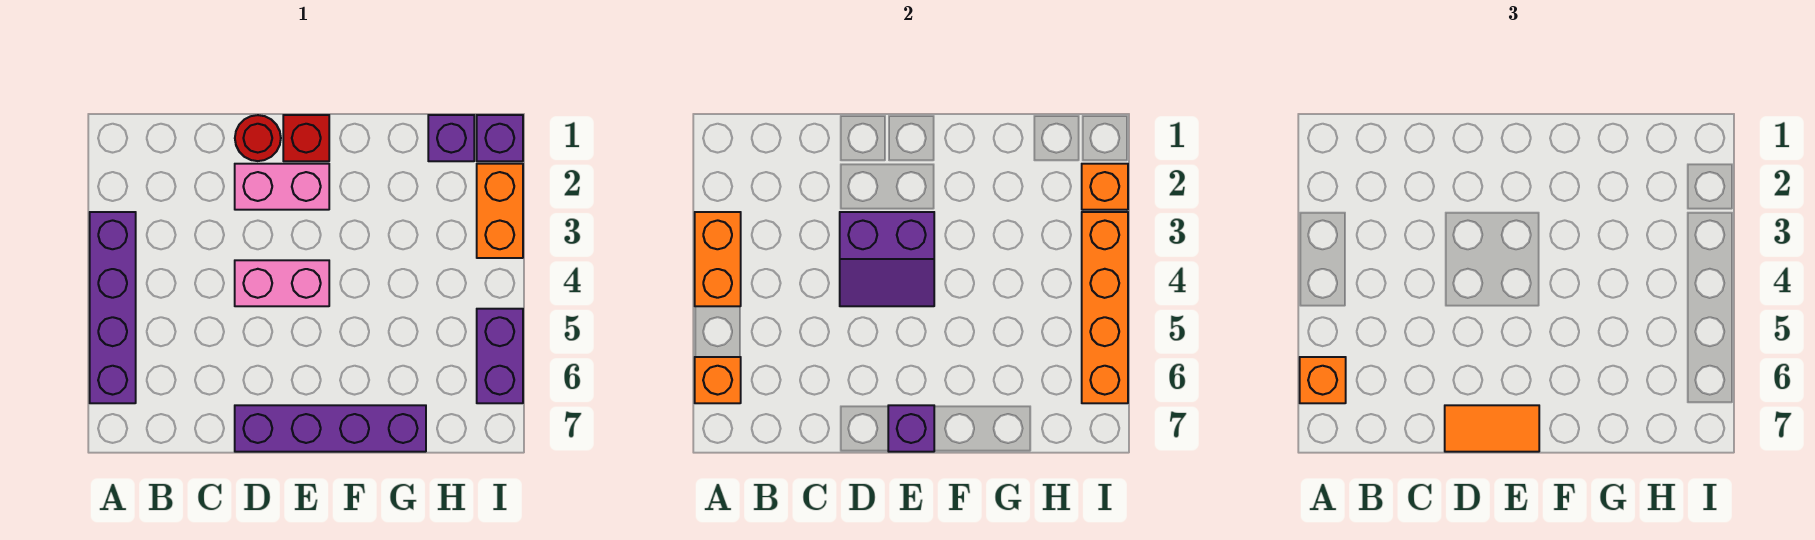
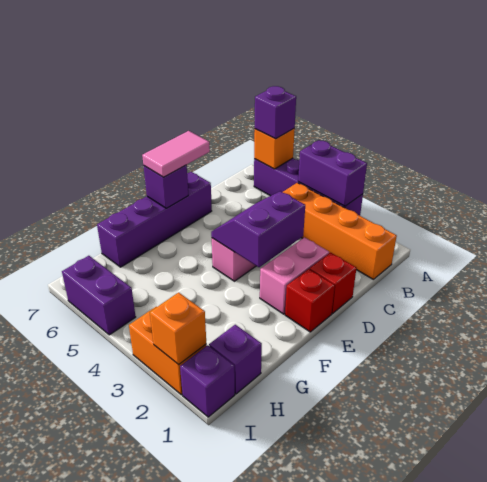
orange 1x2 brick [695,212,741,306] -> purple 1x2 brick [298,140,367,206]
orange 1x1 brick [1300,357,1346,403] -> purple 1x1 brick [255,86,296,139]
red 1x1 round brick [235,115,281,161] -> red 1x1 brick [310,253,356,314]
orange 1x2 tile [1445,405,1539,452] -> pink 1x2 tile [142,131,210,177]
orange 1x4 brick [1082,212,1128,403] -> orange 1x4 brick moved to [283,183,397,279]

